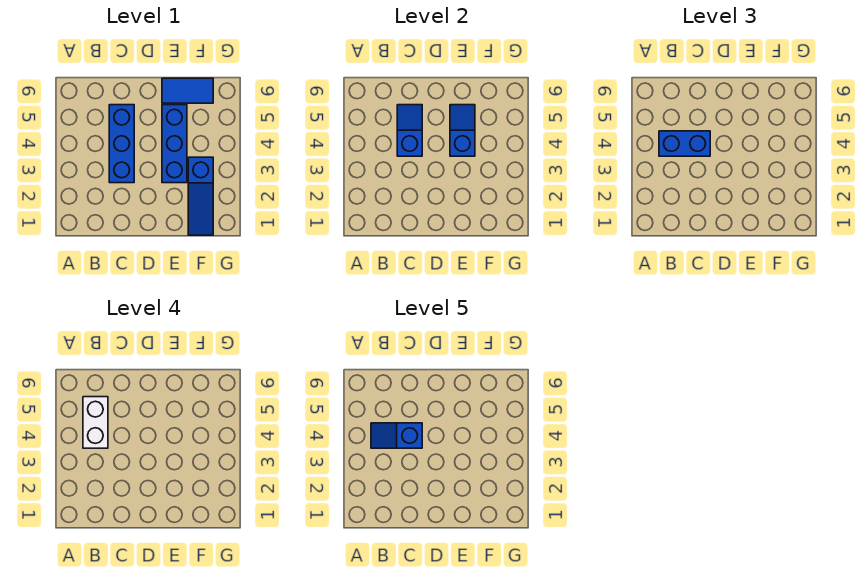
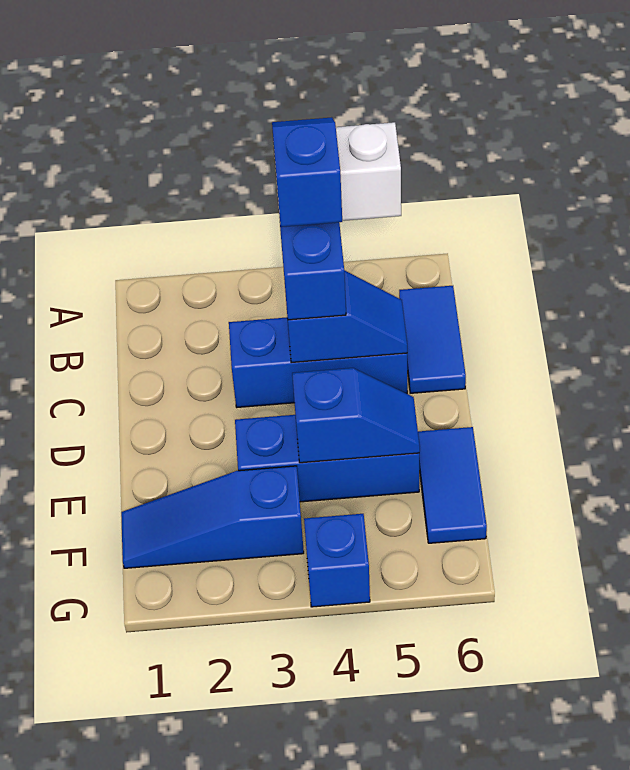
none -> blue 1x2 tile [399,286,466,393]
none -> blue 1x1 brick [304,514,370,607]

